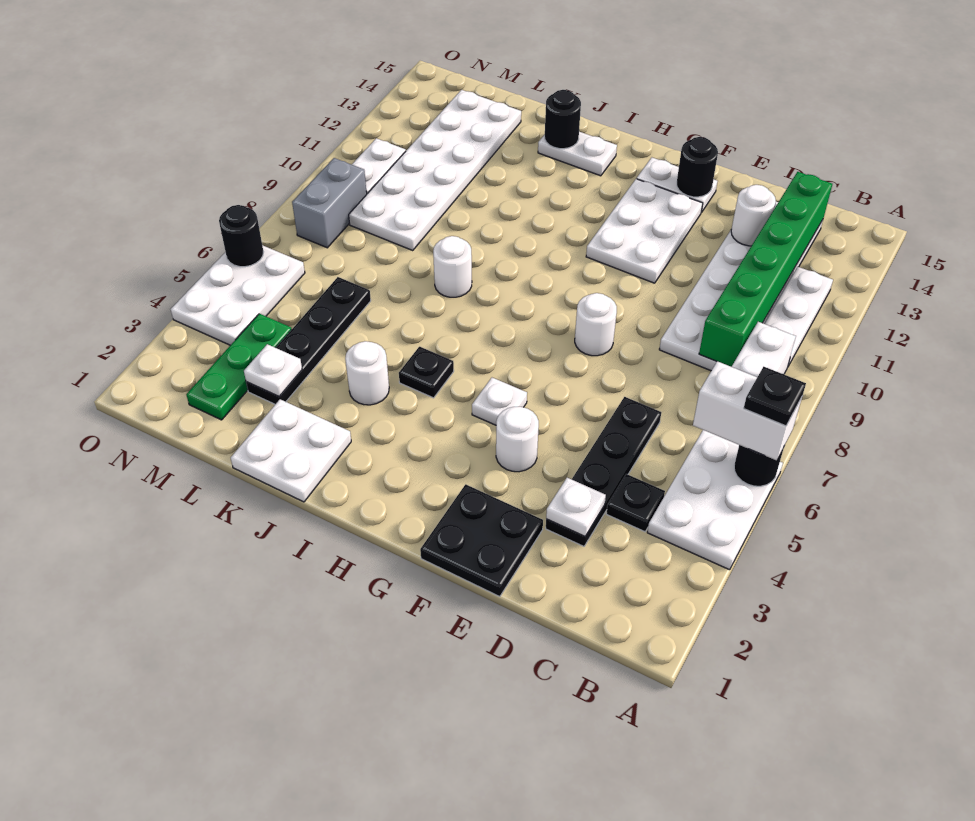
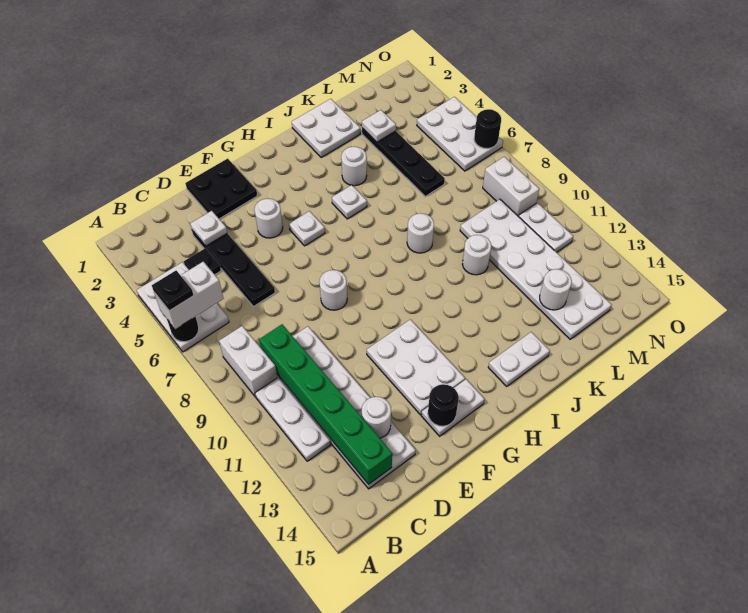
black 1x1 plate [399,347,454,398] -> white 1x1 plate [332,185,367,219]
black 1x1 round brick [545,90,581,149] -> none
none -> white 1x1 round brick [462,235,491,275]
none -> white 1x1 round brick [540,269,572,310]
green 1x3 plate [186,314,292,420] -> none
grey 1x2 brick [292,158,367,248] -> white 1x2 brick [483,157,539,216]

